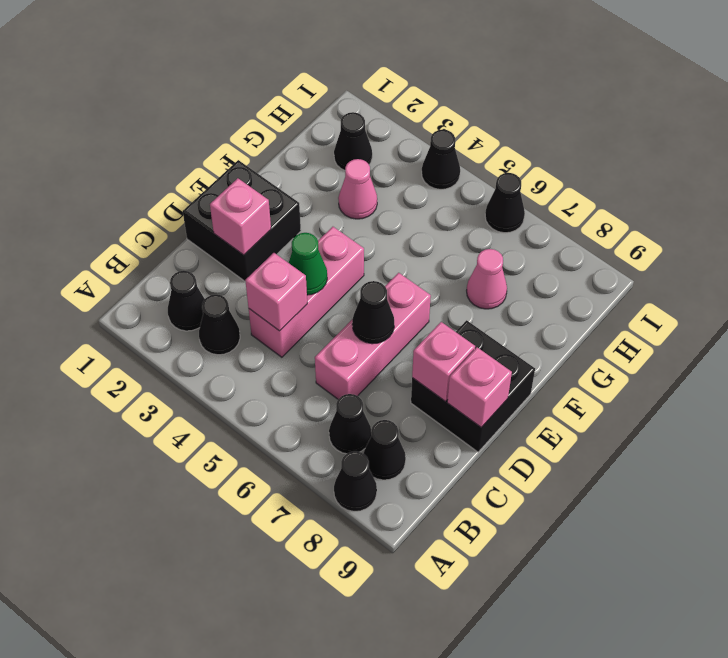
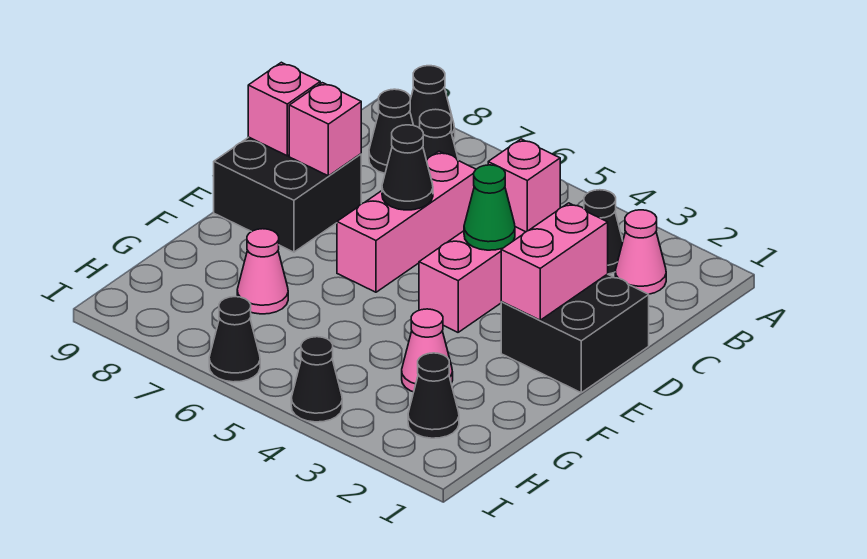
black 1x1 cone [168,271,205,331] -> pink 1x1 cone [615,210,666,294]
pink 1x1 brick [210,178,271,255] -> pink 1x2 brick [501,203,608,320]

